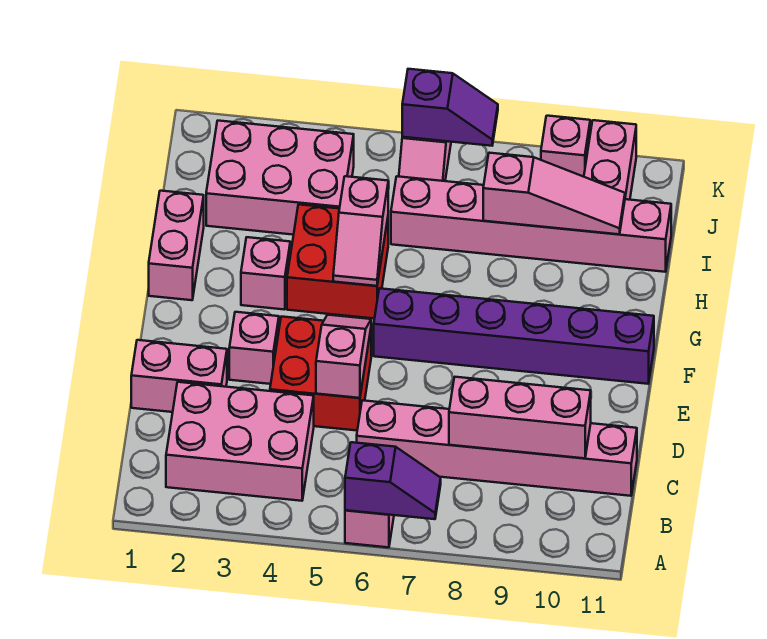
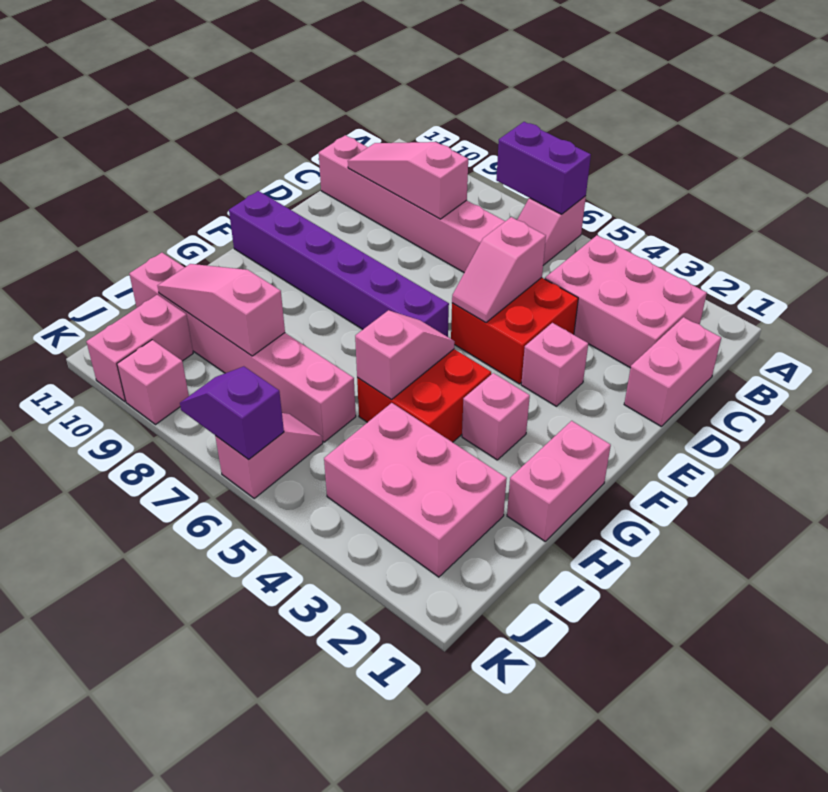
purple 1x2 slope [345,442,441,519] -> purple 1x2 brick [496,122,591,214]
pink 1x3 brick [449,377,591,458] -> pink 1x3 slope [348,142,468,219]
pink 1x2 brick [131,340,227,412] -> pink 1x2 brick turned to [624,317,721,427]

